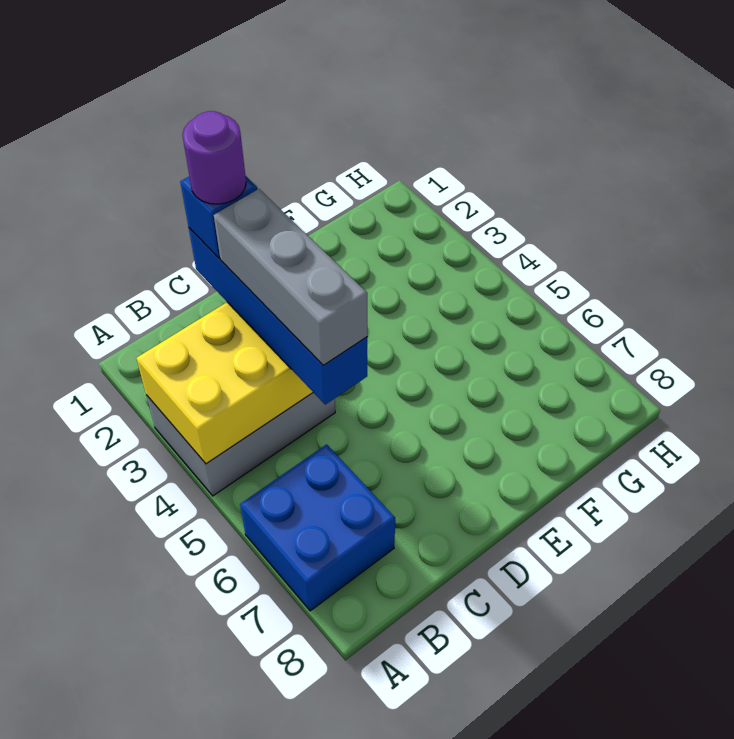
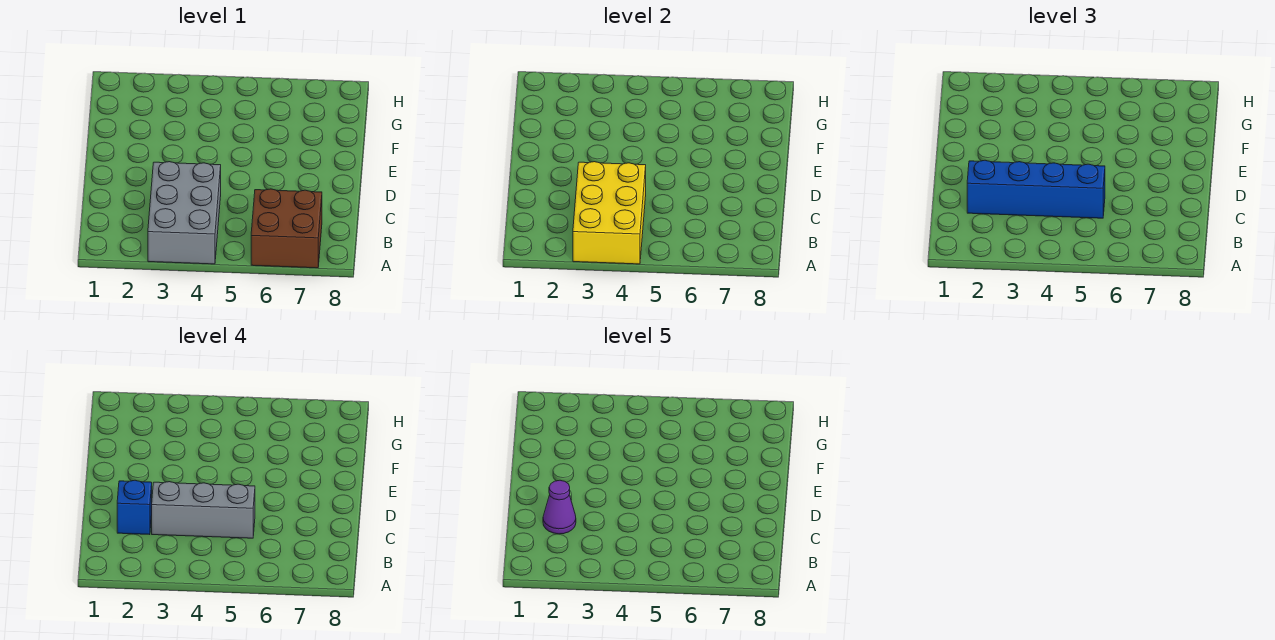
blue 2x2 brick [240,444,395,611] -> brown 2x2 brick [251,189,322,268]
purple 1x1 round brick [182,111,246,204] -> purple 1x1 cone [543,480,576,534]

